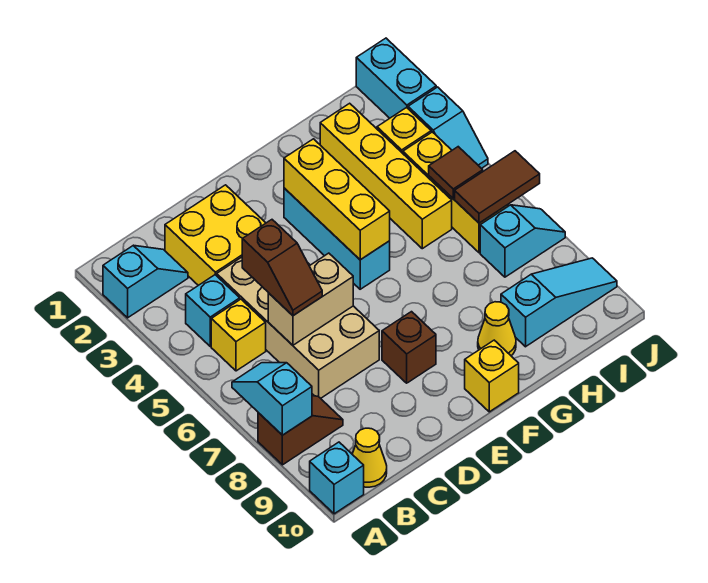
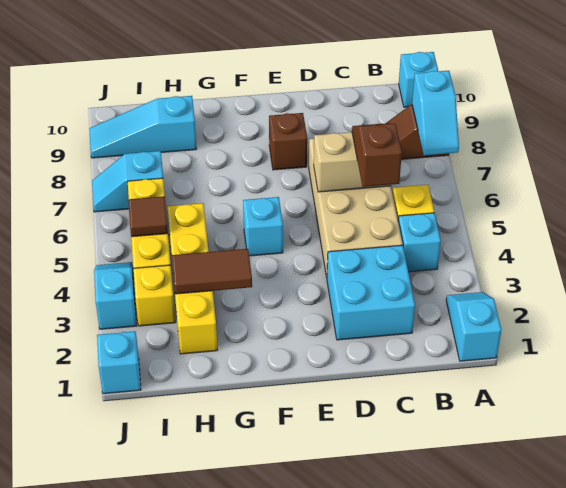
cyan 1x2 slope [103,245,188,318] -> cyan 1x2 slope turned to [446,292,501,361]
yellow 1x1 cone [352,428,387,487] -> none
yellow 2x2 brick [165,185,265,285] -> cyan 2x2 brick [327,245,415,340]
cyan 1x3 brick [284,188,390,289] -> cyan 1x1 brick [243,197,283,256]
yellow 1x3 brick [284,139,390,260] -> none
yellow 1x1 brick [465,340,519,412] -> none
yellow 1x1 cone [478,302,516,356] -> none
brown 1x2 tile [455,151,540,223] -> brown 1x2 tile moved to [172,249,252,294]
cyan 1x2 brick [356,38,436,118] -> cyan 1x1 brick [97,331,141,394]

